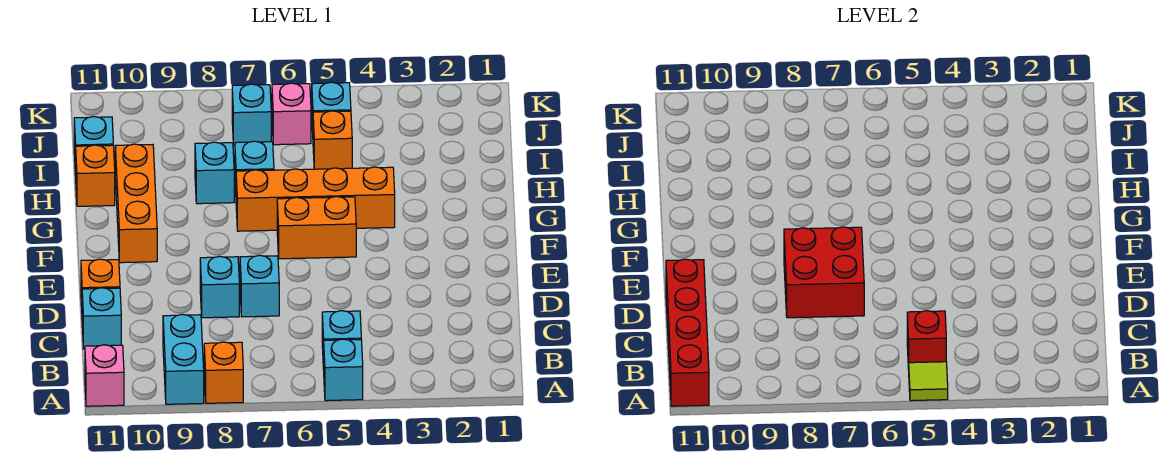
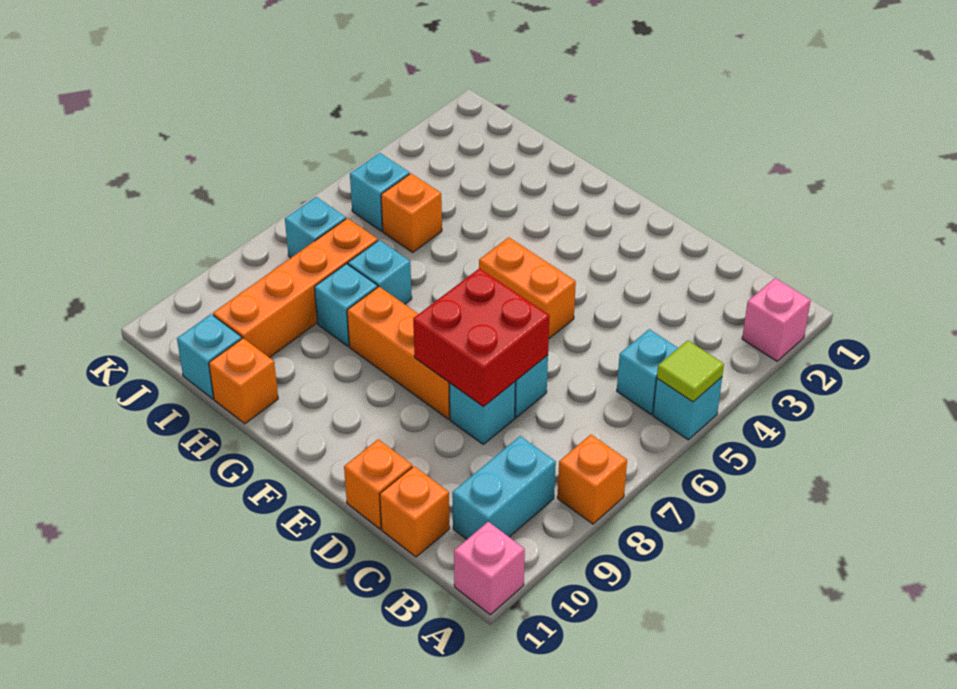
cyan 1x2 brick [163,314,204,404] -> cyan 1x2 brick turned to [452,436,556,539]
red 1x4 brick [666,259,709,406] -> none
red 1x1 brick [907,311,946,370] -> none
cyan 1x1 brick [82,288,121,349] -> orange 1x1 brick [380,466,450,557]
orange 1x2 brick [277,196,356,259] -> orange 1x2 brick turned to [479,237,576,339]
orange 1x3 brick [115,144,157,263] -> orange 1x3 brick moved to [347,287,450,419]
orange 1x4 brick [236,167,395,231] -> orange 1x4 brick moved to [213,218,378,358]
pink 1x1 brick [272,83,311,145] -> pink 1x1 brick moved to [742,278,811,361]

